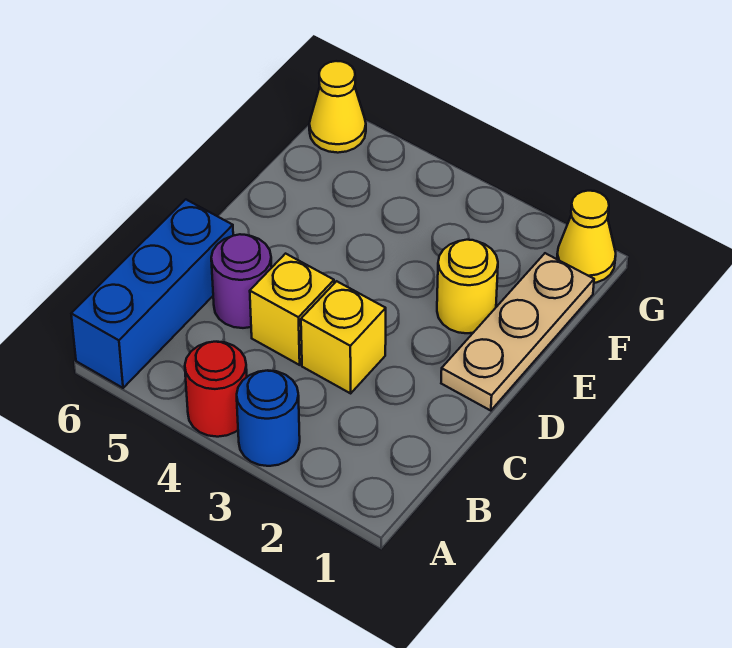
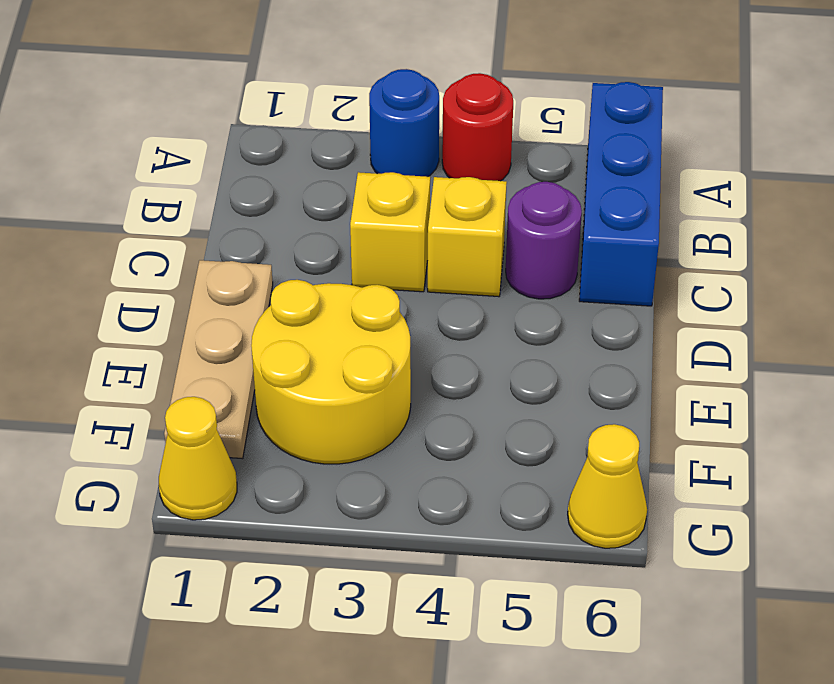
yellow 1x1 round brick [437,240,498,333] -> yellow 2x2 round brick [251,280,411,464]

